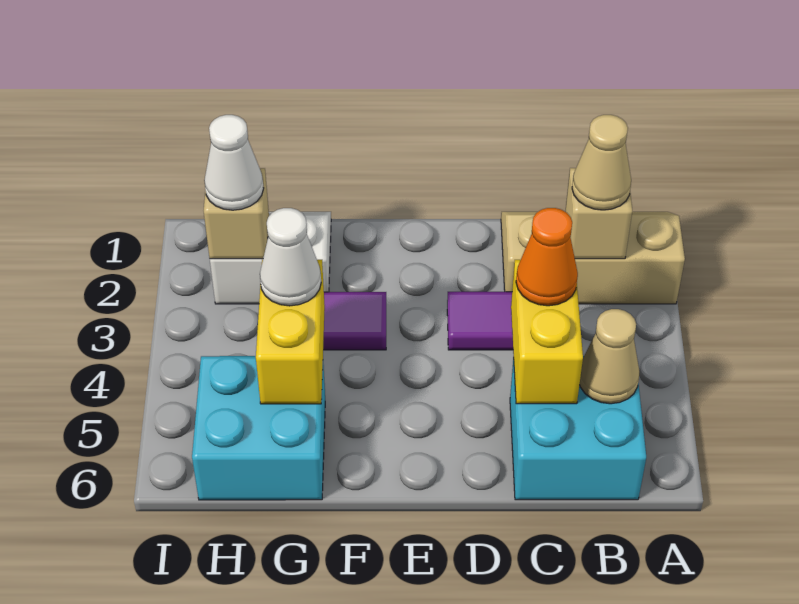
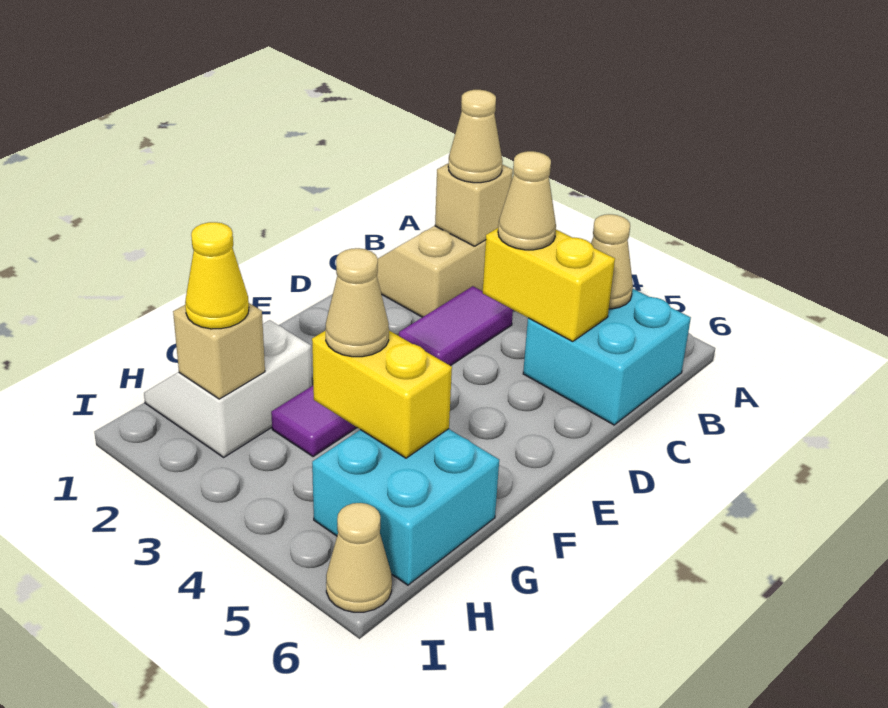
orange 1x1 cone [516,208,578,306] -> tan 1x1 cone [498,151,556,250]
white 1x1 cone [260,208,321,306] -> tan 1x1 cone [325,248,389,357]
white 1x1 cone [204,115,264,210] -> yellow 1x1 cone [185,222,249,329]
none -> tan 1x1 cone [326,503,392,612]

